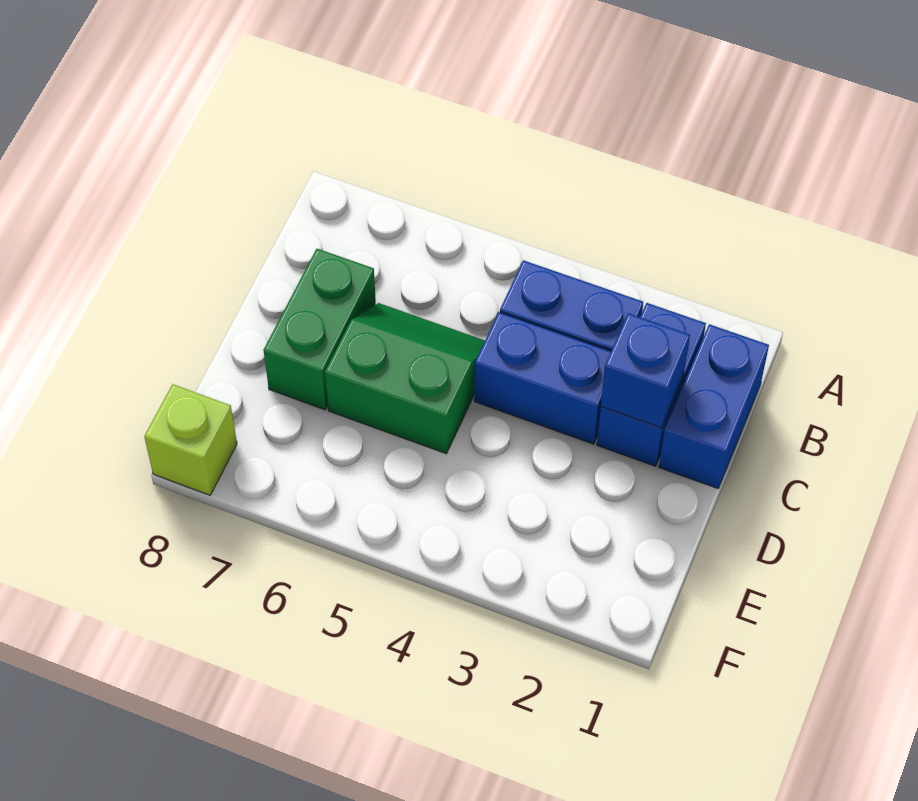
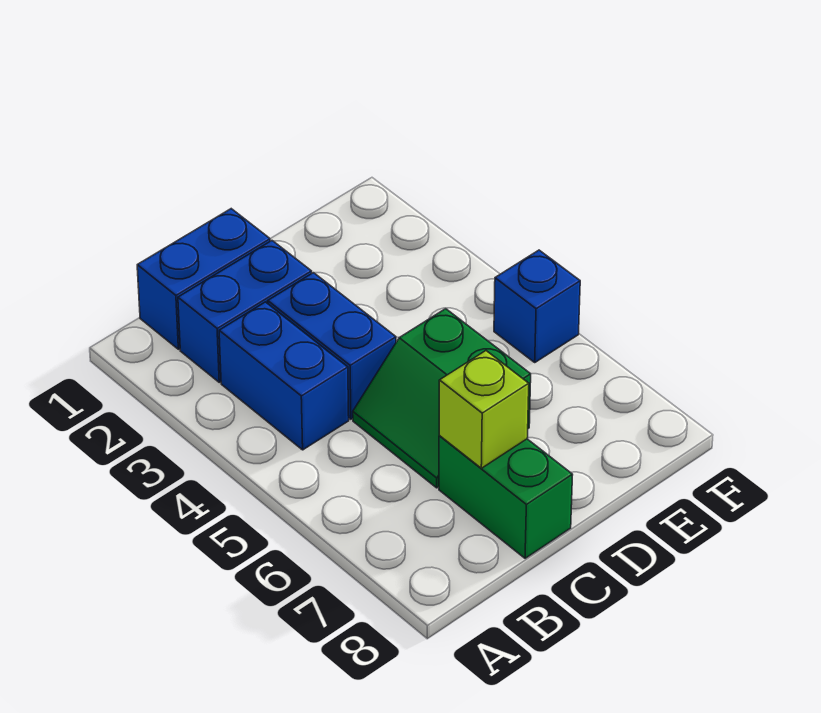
blue 1x1 brick [601,313,690,428] -> blue 1x1 brick moved to [494,250,580,362]
green 1x2 brick [263,249,376,410] -> green 1x2 brick turned to [439,436,573,558]
lime 1x1 brick [144,384,237,495] -> lime 1x1 brick moved to [439,351,529,468]

